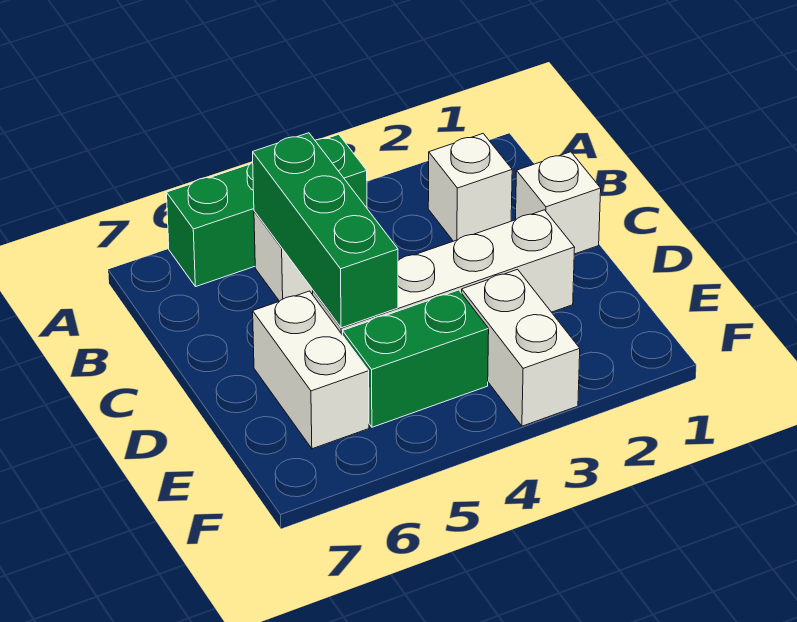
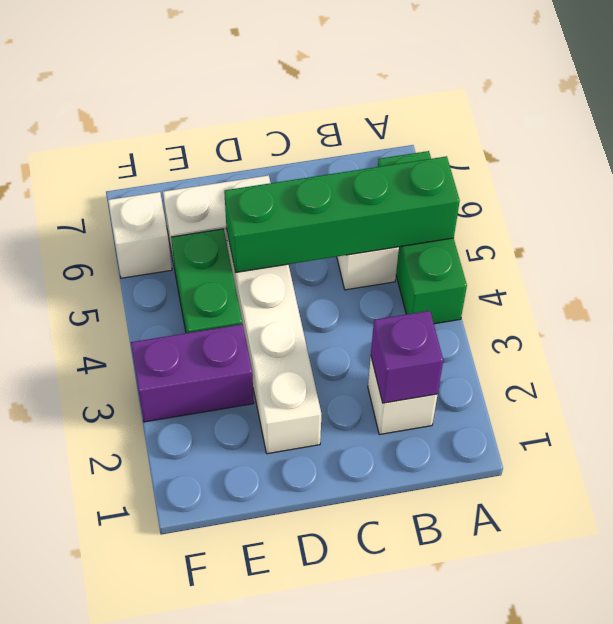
none -> purple 1x1 brick [371,311,443,403]
green 1x3 brick [253,133,398,328] -> green 1x4 brick [224,156,460,273]
white 1x1 brick [516,152,601,254] -> white 1x1 brick moved to [108,192,172,278]
white 1x2 brick [462,270,580,426] -> purple 1x2 brick [131,324,254,422]

